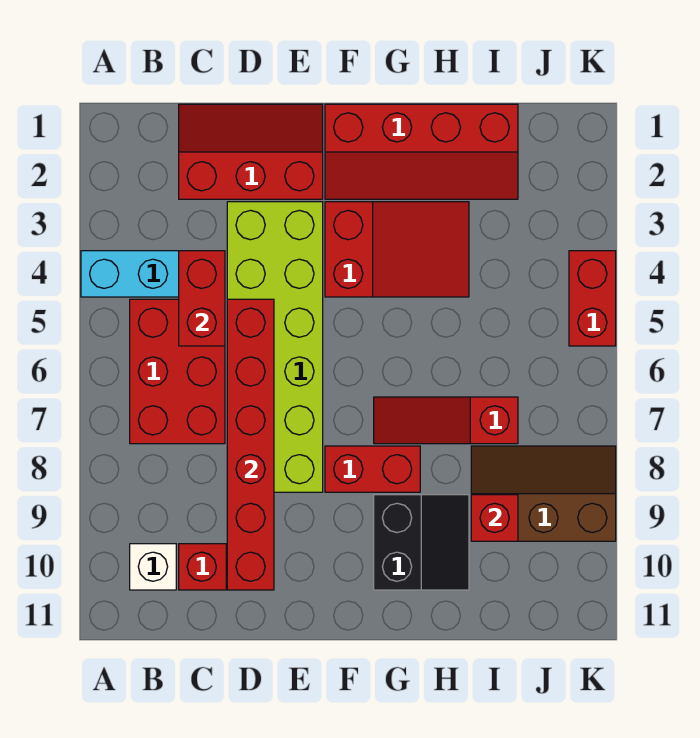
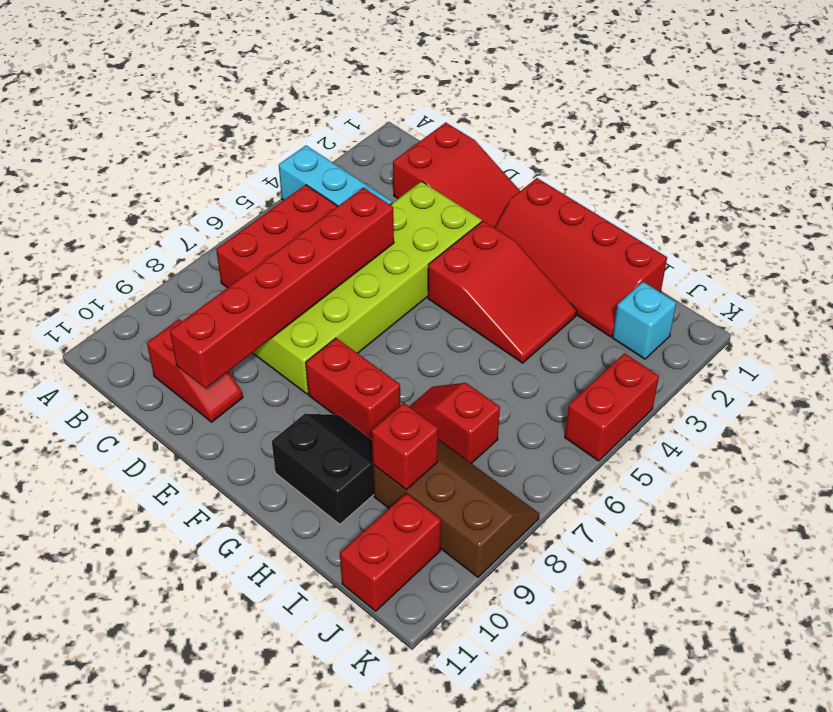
white 1x1 brick [130,544,176,590] -> none
red 2x3 slope [179,104,323,199] -> red 2x3 slope turned to [393,123,520,228]
red 1x2 brick [179,251,225,346] -> red 1x2 brick moved to [340,493,441,611]
red 1x3 slope [374,397,518,444] -> red 1x2 slope [409,383,500,464]
black 2x2 slope [374,495,469,590] -> black 2x2 slope turned to [272,414,374,524]
none -> cyan 1x1 brick [612,282,676,359]

